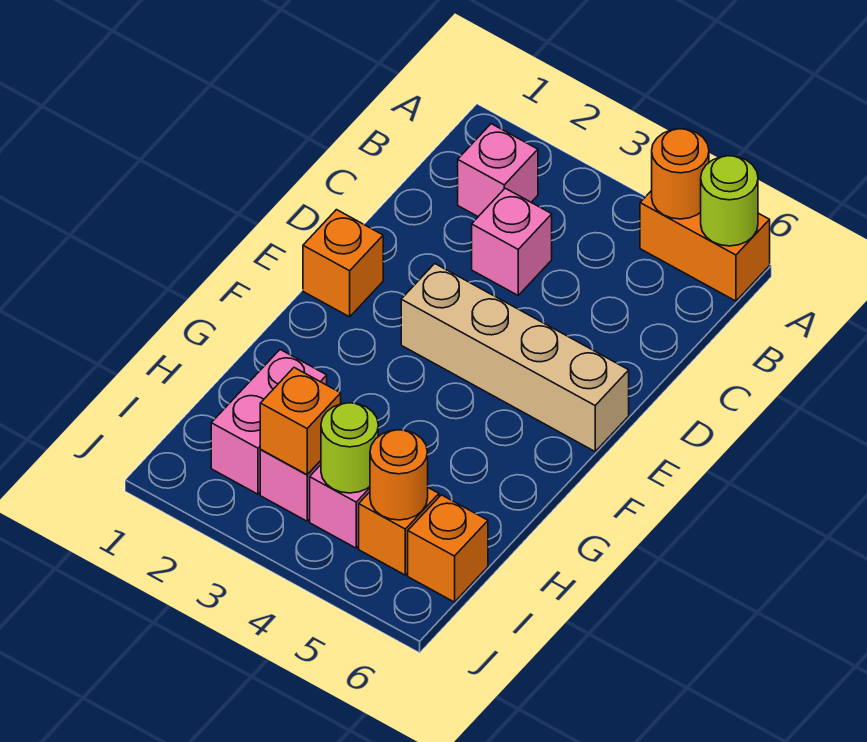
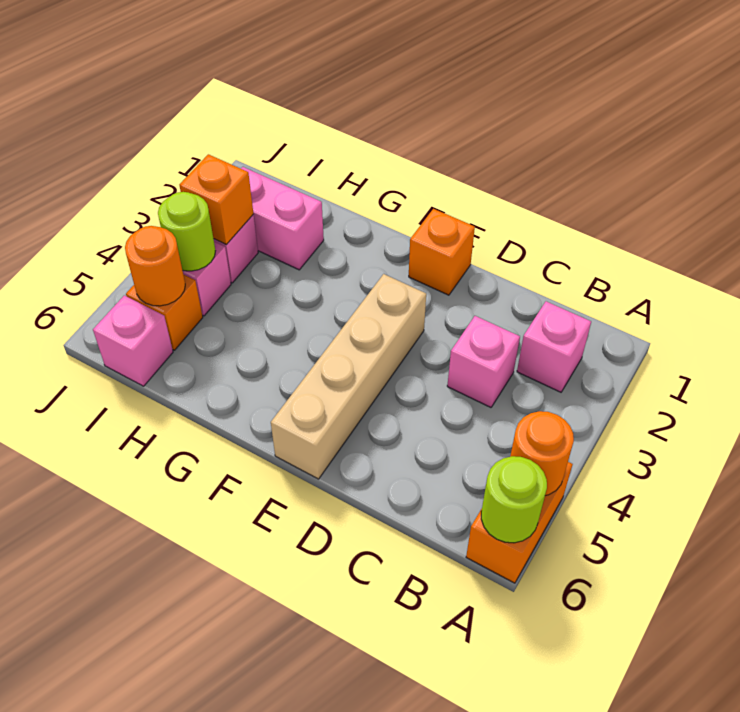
orange 1x1 brick [408,495,488,602] -> pink 1x1 brick [93,295,173,386]

